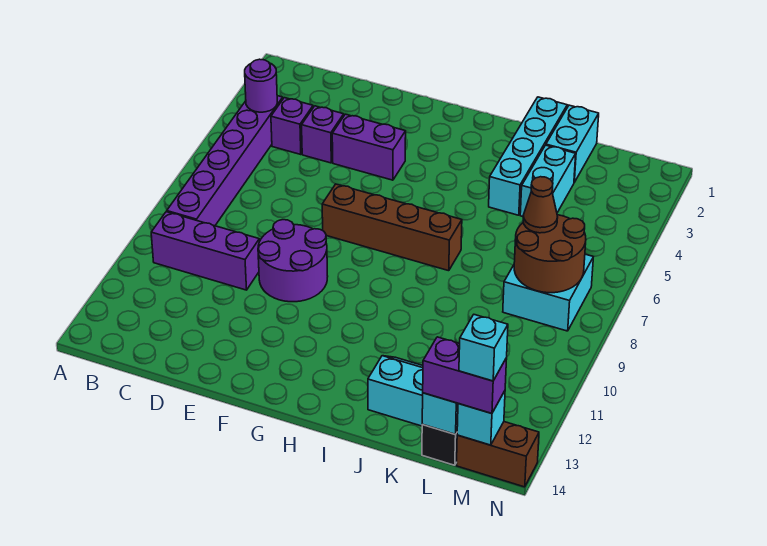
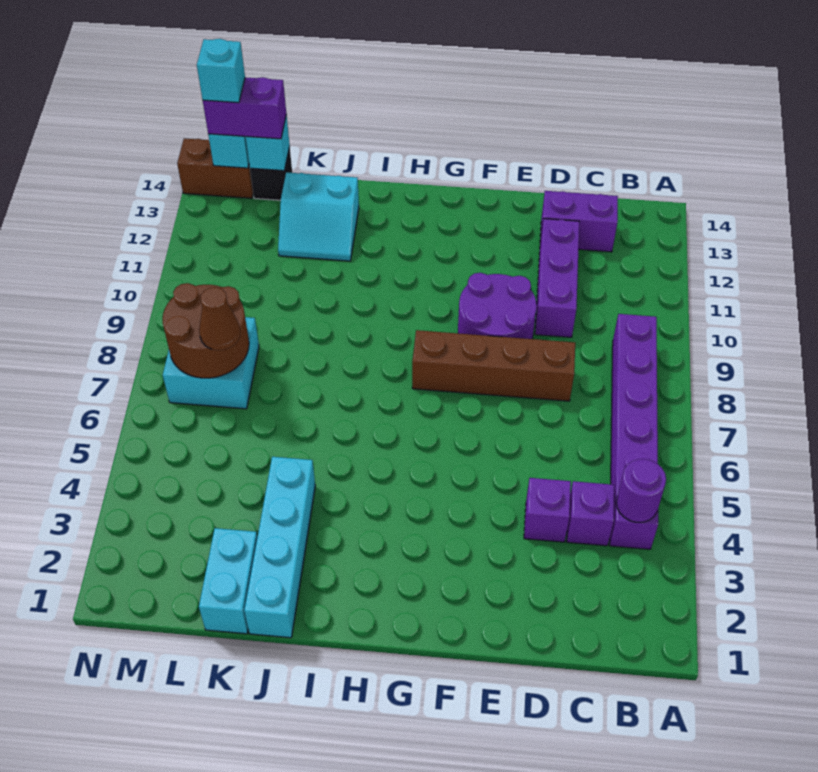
purple 1x3 brick [151,212,259,290] -> purple 1x3 brick turned to [535,219,579,337]
purple 1x2 brick [332,114,406,180] -> purple 1x2 brick moved to [540,191,618,252]
brown 1x4 brick [322,184,462,271] -> brown 1x4 brick moved to [412,330,575,401]
cyan 1x2 brick [520,145,576,217] -> none

